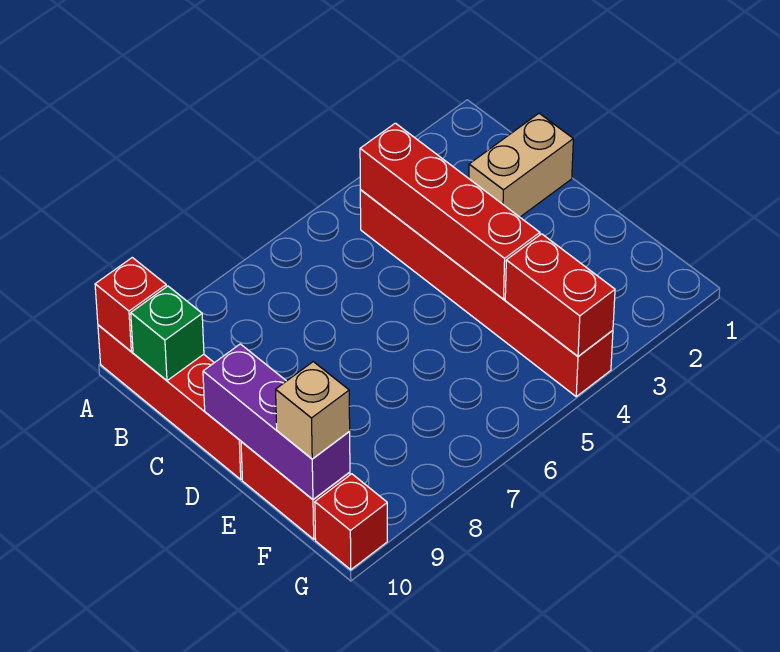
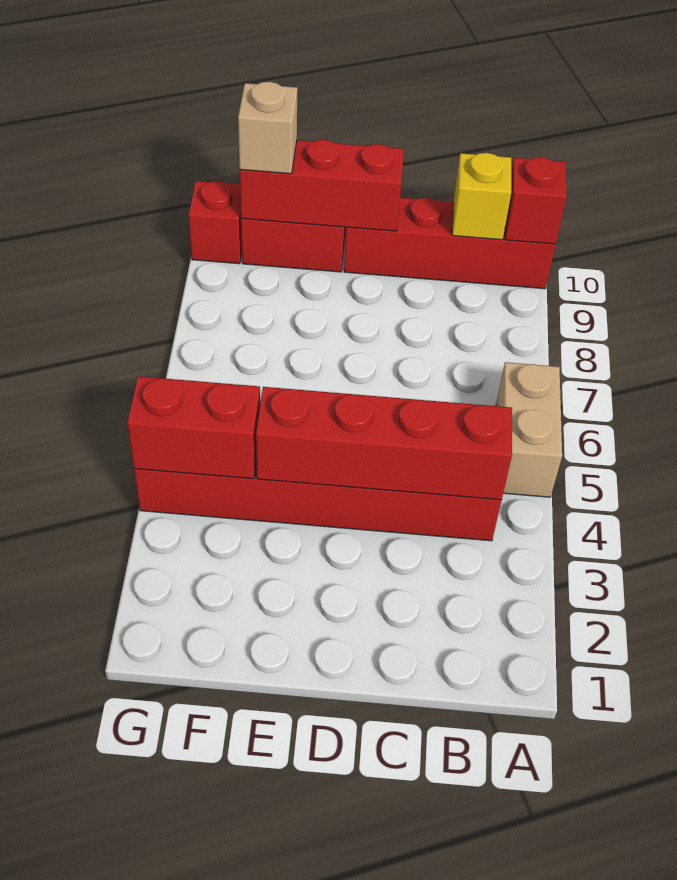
green 1x1 brick [131,286,204,381] -> yellow 1x1 brick [452,153,511,240]
tan 1x2 brick [469,113,573,217] -> tan 1x2 brick moved to [496,362,562,497]
purple 1x3 brick [203,344,350,499] -> red 1x3 brick [240,140,404,231]

